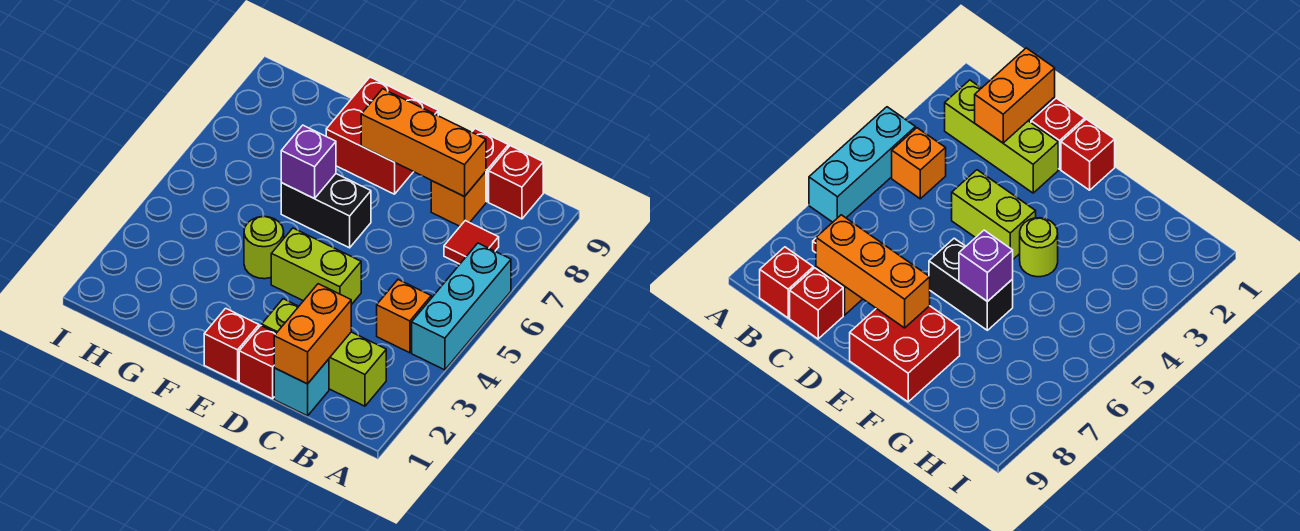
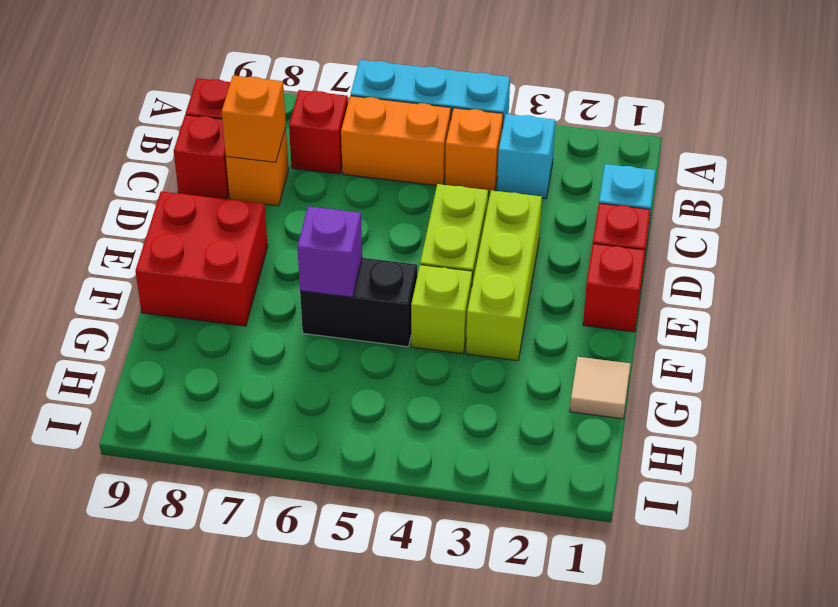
lime 1x3 brick [262,299,386,406] -> lime 1x3 brick moved to [466,190,542,361]
none -> cyan 1x1 brick [497,114,555,199]
red 1x1 tile [444,221,499,264] -> red 1x1 brick [289,90,348,174]
orange 1x2 brick [274,284,351,384] -> orange 1x2 brick moved to [341,96,451,186]
orange 1x3 brick [361,89,486,197] -> orange 1x1 brick [222,75,286,162]
black 1x2 brick [281,174,371,248] -> black 1x2 brick turned to [300,258,417,347]
lime 1x1 round brick [244,216,284,279] -> lime 1x1 brick [411,265,472,354]
none -> tan 1x1 tile [570,357,631,419]

